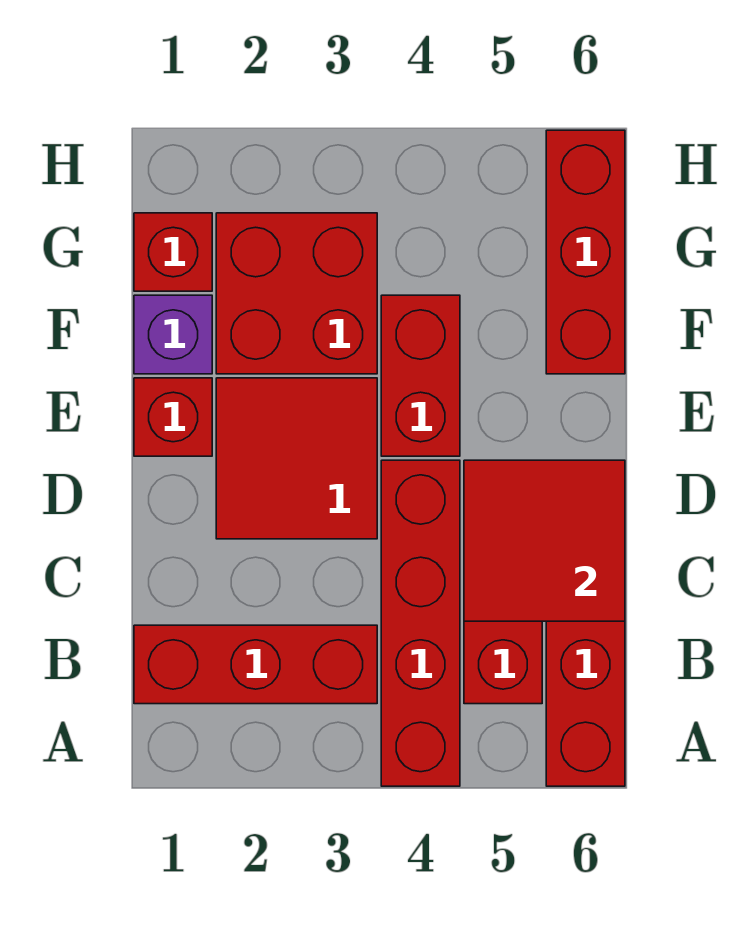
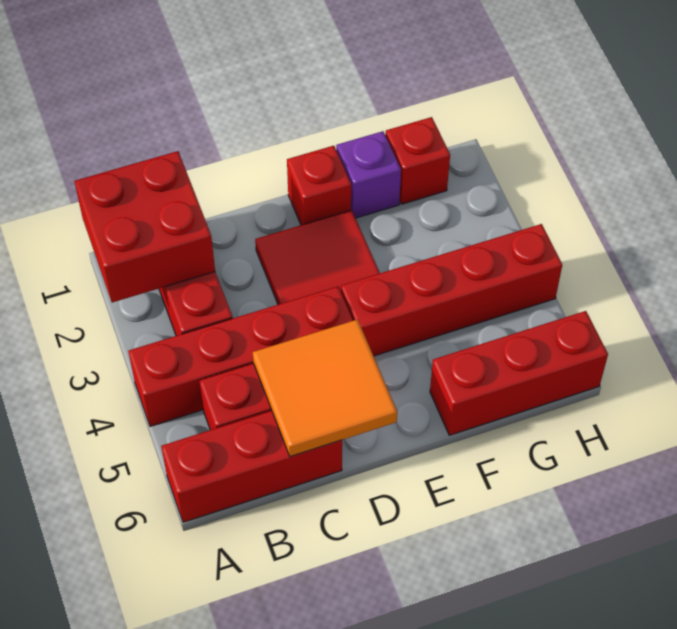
red 2x2 tile [464,460,625,621] -> orange 2x2 tile [253,320,397,457]
red 1x2 brick [381,295,460,456] -> red 1x4 brick [341,224,562,356]
red 2x2 brick [216,213,377,374] -> red 2x2 brick moved to [74,151,215,303]

